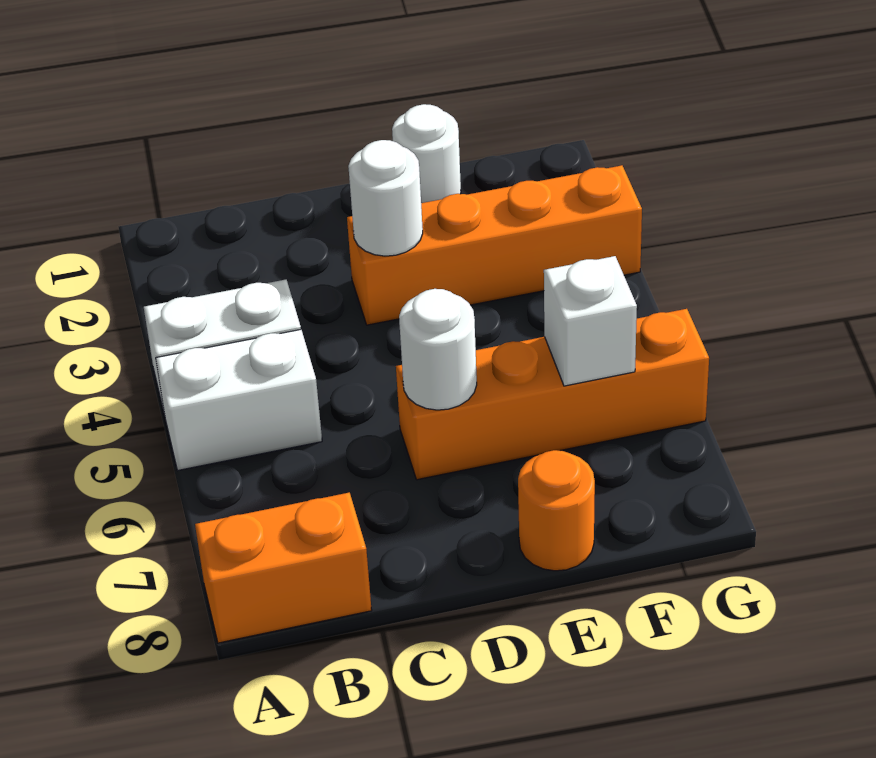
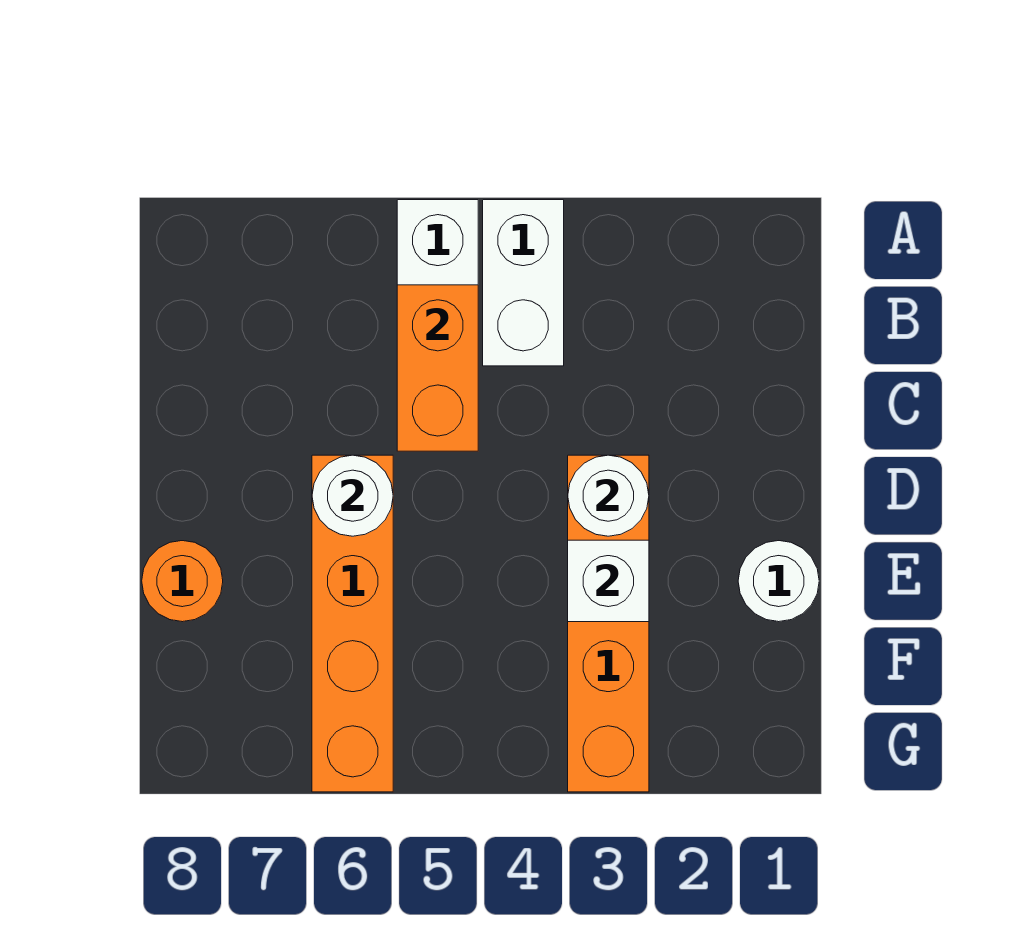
orange 1x2 brick [195,493,372,643] -> orange 1x2 brick moved to [397,285,478,451]
white 1x1 brick [544,256,637,386] -> white 1x1 brick moved to [568,540,649,622]

